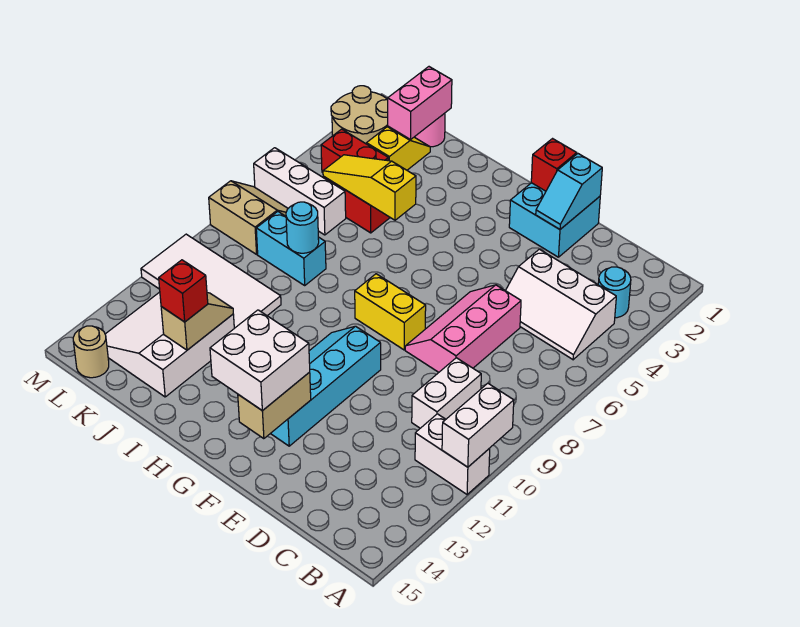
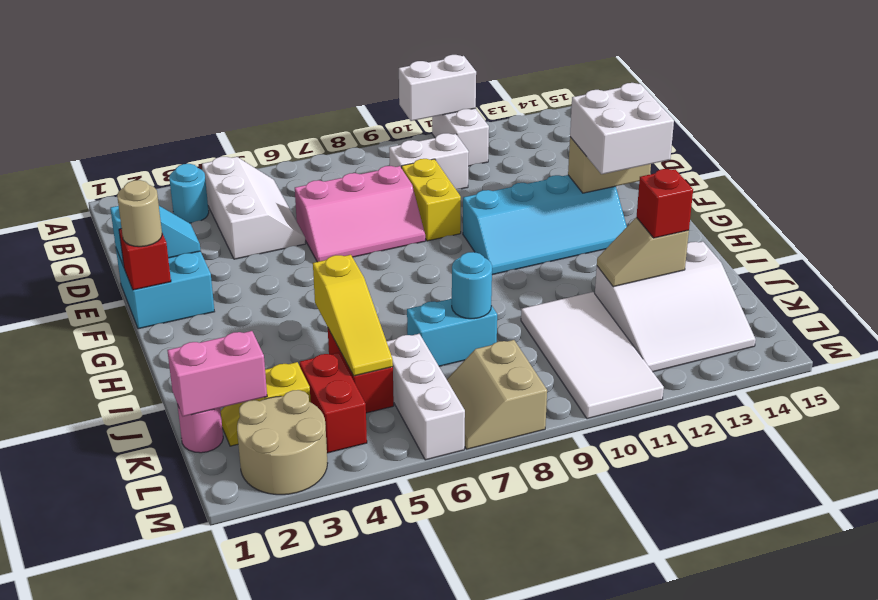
yellow 1x2 brick [355,274,426,350] -> yellow 1x2 brick moved to [402,159,461,241]
cyan 1x2 brick [256,212,326,285] -> cyan 1x2 brick turned to [407,299,497,366]
tan 1x1 round brick [73,326,109,378] -> tan 1x1 round brick moved to [117,180,162,247]

